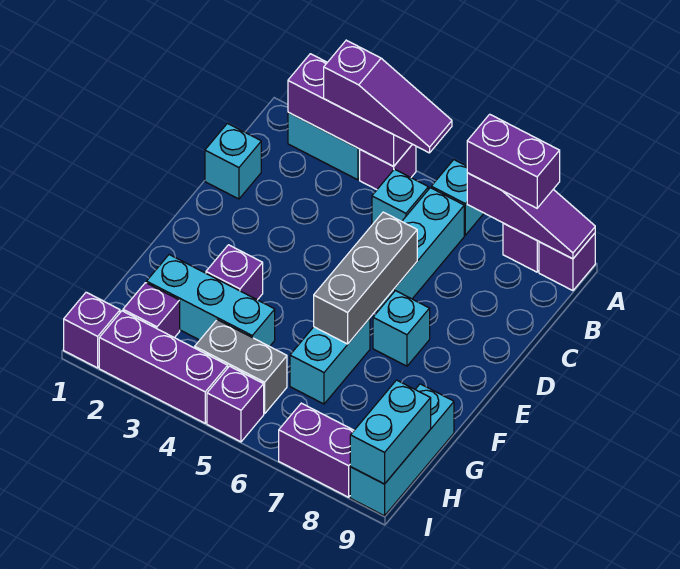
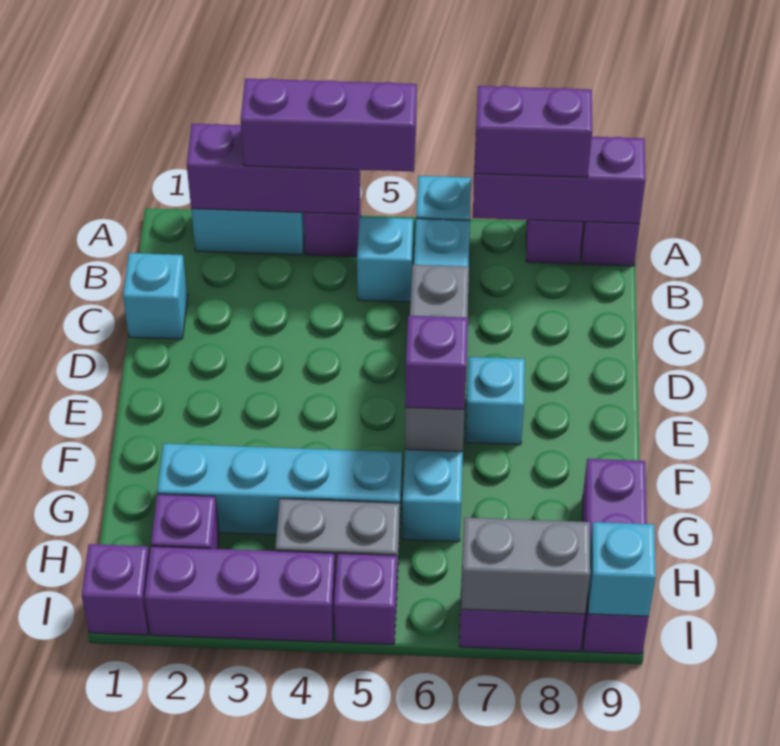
purple 1x3 slope [324,40,452,153] -> purple 1x3 brick [241,78,417,172]
purple 1x3 slope [467,173,595,259] -> purple 1x3 brick [473,137,646,224]
purple 1x1 brick [206,245,263,300] -> purple 1x1 brick moved to [405,316,468,410]
cyan 1x3 brick [147,255,275,346] -> cyan 1x4 brick [157,444,402,538]
cyan 1x3 brick [350,384,454,516] -> purple 1x3 brick [582,459,649,654]
cyan 1x2 brick [350,380,431,484] -> cyan 1x1 brick [588,522,656,617]
none -> grey 1x2 brick [461,517,590,614]

